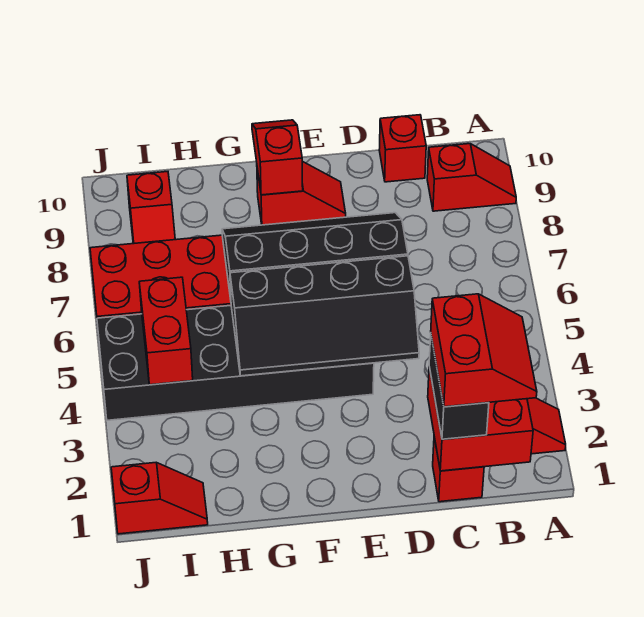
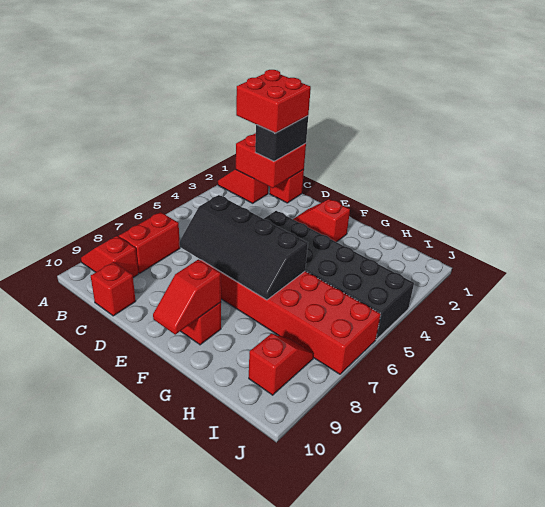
red 2x2 slope [431,294,537,407] -> red 2x2 brick [236,70,311,133]
black 2x4 slope [230,256,419,376] -> none
red 1x2 slope [111,462,208,534] -> red 1x2 slope moved to [293,199,350,242]
red 1x2 brick [139,277,193,385] -> red 1x2 brick moved to [119,212,180,273]

